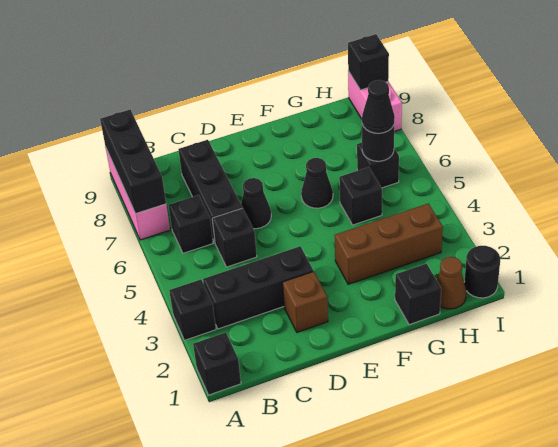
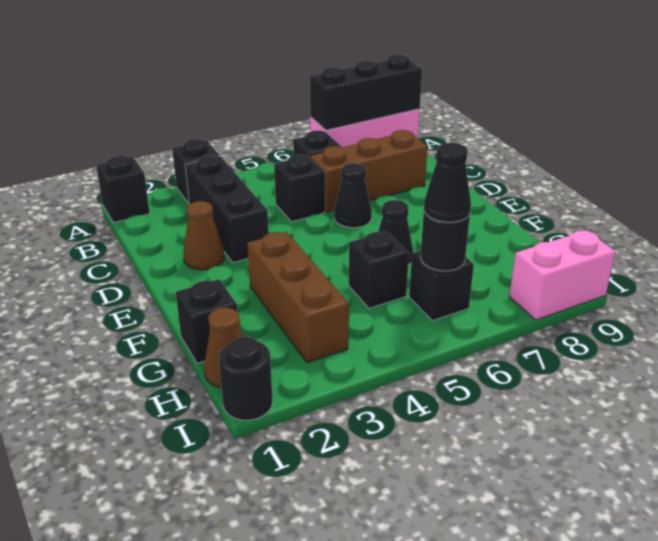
black 1x3 brick [179,140,242,242] -> brown 1x3 brick [310,130,428,212]
brown 1x1 brick [282,271,328,332] -> brown 1x1 cone [183,201,224,270]
black 1x1 brick [348,34,389,90] -> none

